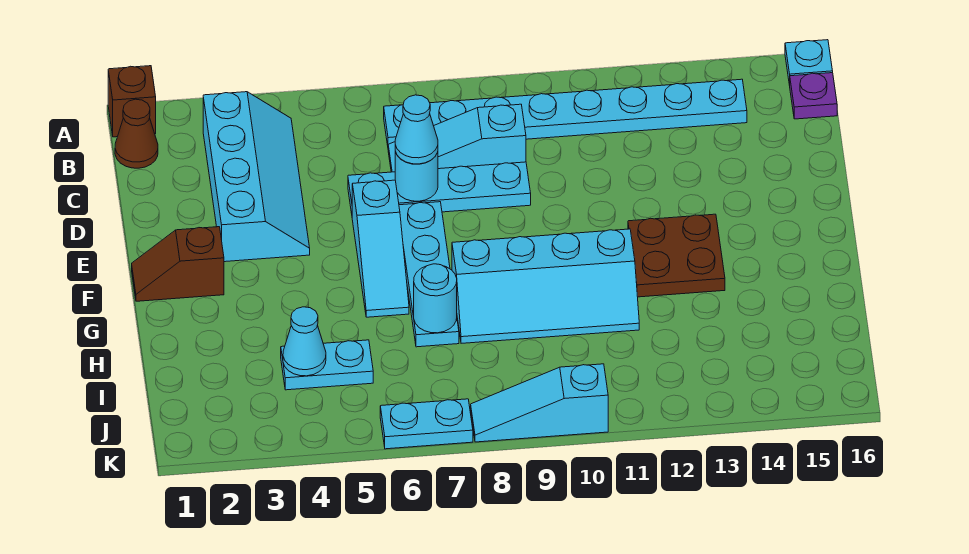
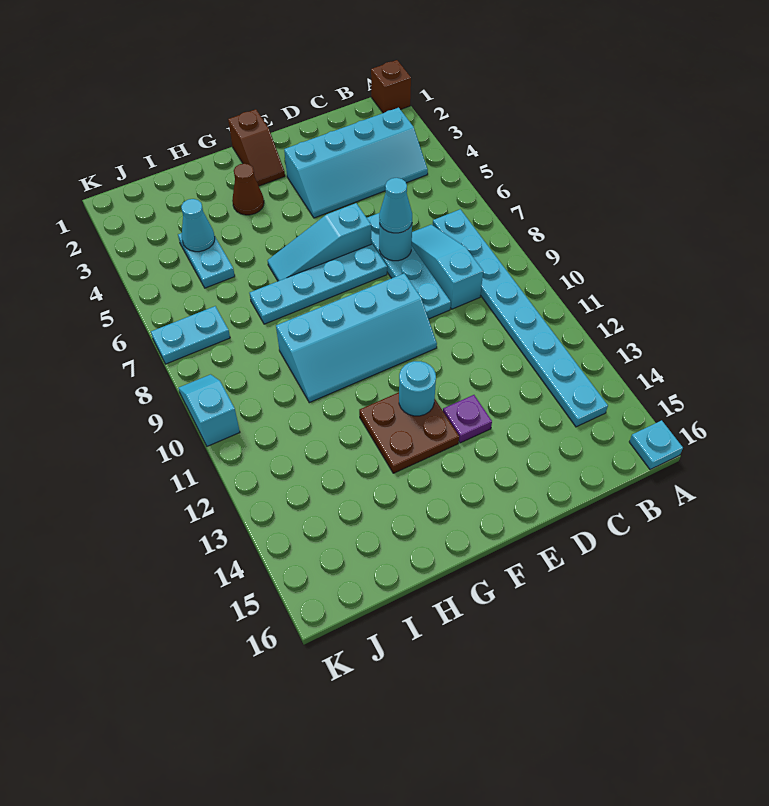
brown 1x1 cone [115,99,158,168] -> brown 1x1 cone moved to [232,163,264,215]
purple 1x1 plate [790,73,837,119] -> purple 1x1 plate moved to [443,395,492,443]
brown 1x2 slope [132,227,224,301] -> brown 1x2 slope turned to [228,109,285,186]
cyan 2x4 slope [452,229,639,343] -> cyan 2x4 slope turned to [276,273,437,403]
cyan 1x1 round brick [414,264,457,333] -> cyan 1x1 round brick moved to [399,361,436,416]
cyan 1x2 plate [380,399,473,449] -> cyan 1x2 plate turned to [151,306,230,364]
cyan 1x3 slope [471,364,608,442] -> cyan 1x2 slope [178,374,240,446]

